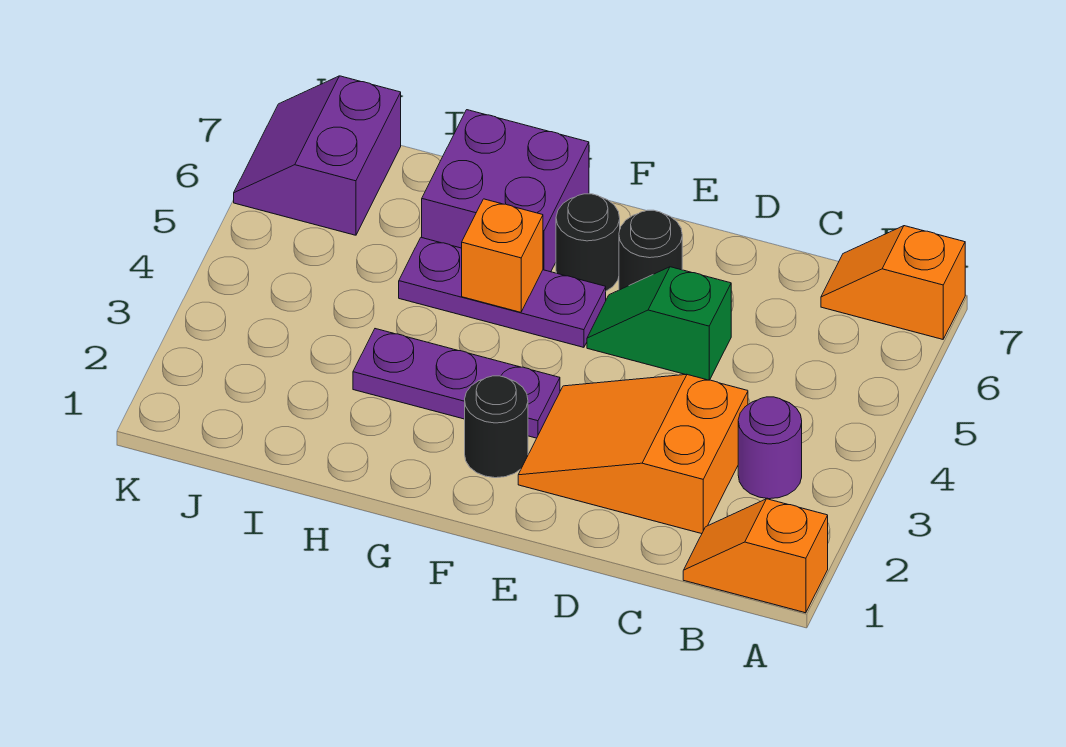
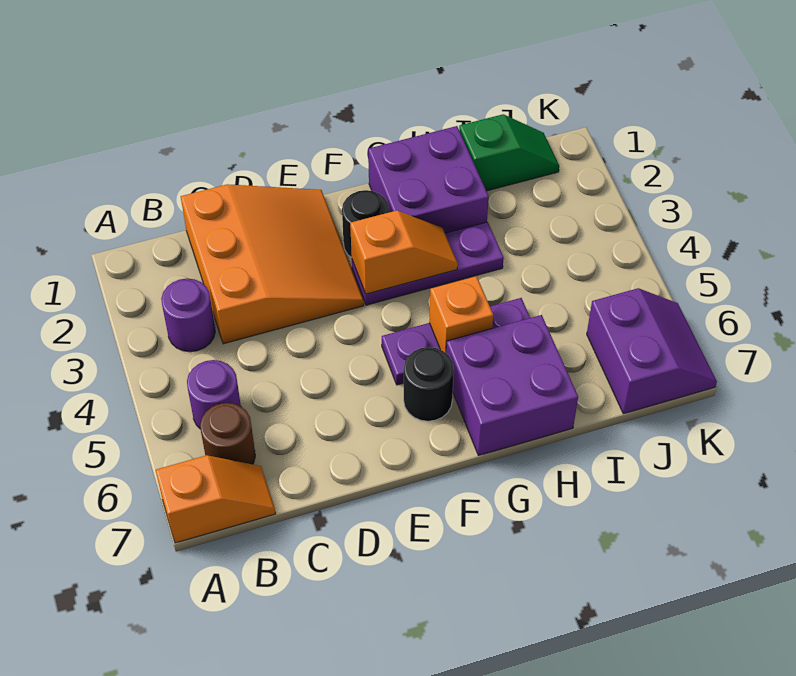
orange 1x2 slope [683,499,828,613] -> orange 1x2 slope moved to [350,211,458,294]
none -> purple 1x1 round brick [187,360,241,429]
none -> brown 1x1 round brick [200,403,255,464]
orange 2x3 slope [518,374,748,534] -> orange 3x3 slope [181,184,364,344]
green 1x2 slope [587,267,731,380] -> green 1x2 slope moved to [459,114,559,191]
black 1x1 round brick [619,210,682,290] -> none
none -> purple 2x2 brick [368,126,489,233]

